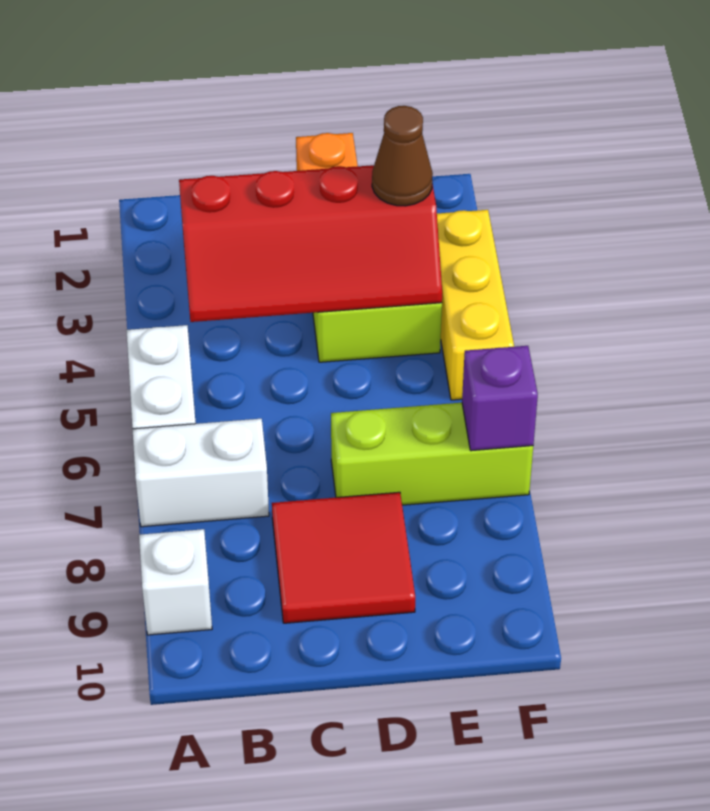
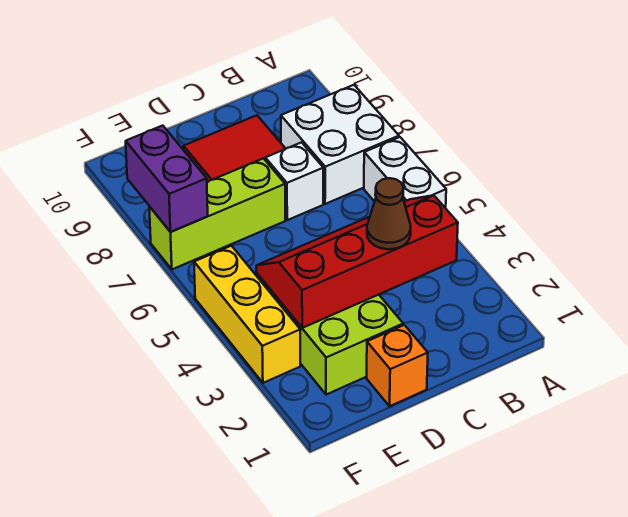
white 1x2 brick [133,419,269,527] -> white 2x2 brick [281,85,399,204]
white 1x1 brick [139,529,212,635] -> white 1x1 brick moved to [265,142,323,220]
brown 1x1 cone [372,106,433,206] -> brown 1x1 cone moved to [367,178,411,249]
purple 1x1 brick [462,346,538,451] -> purple 1x2 brick [126,126,208,232]

